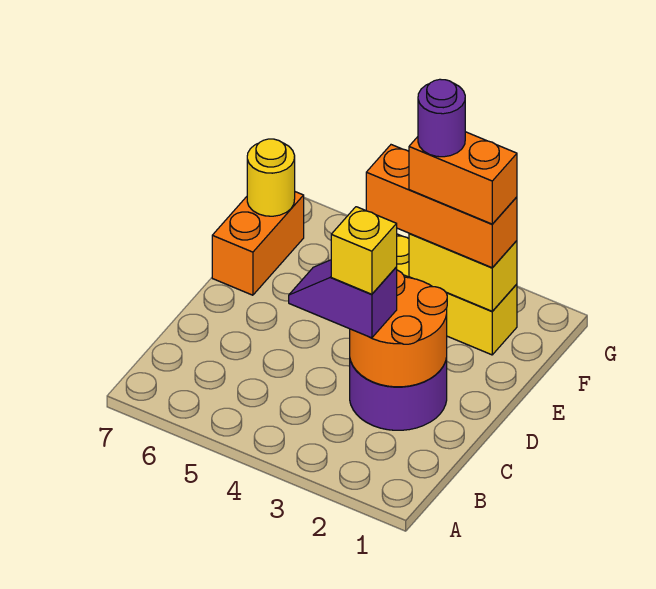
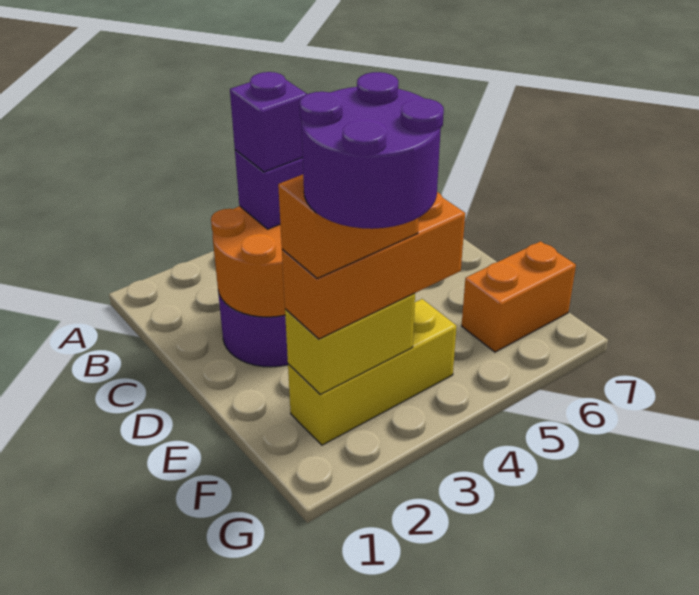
yellow 1x1 brick [331,207,397,294] -> purple 1x1 brick [230,72,307,172]
orange 1x2 brick [212,192,304,295] -> orange 1x2 brick turned to [462,241,576,352]
purple 1x1 round brick [418,79,465,157] -> purple 2x2 round brick [300,72,444,229]
yellow 1x1 round brick [247,139,295,216] -> none

